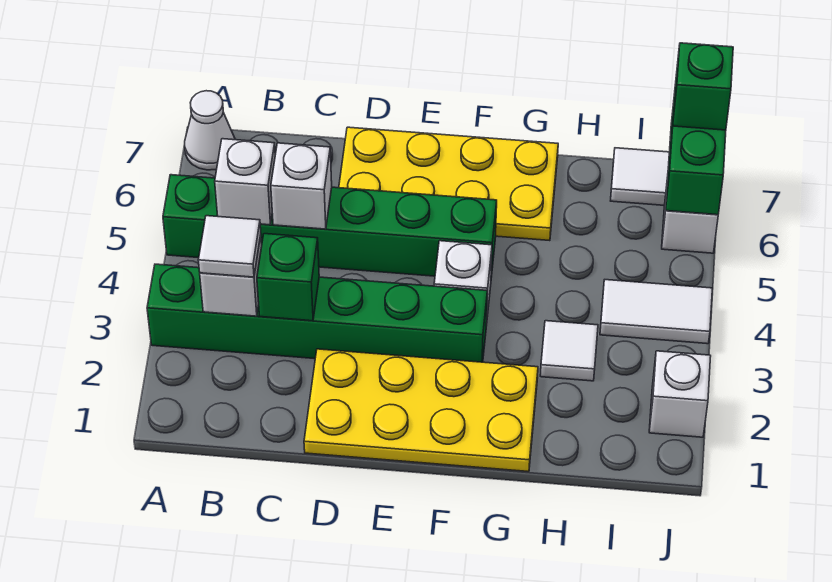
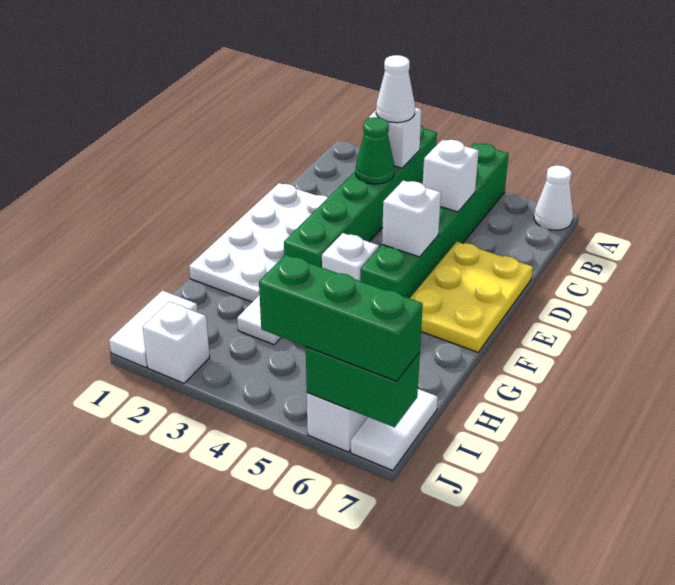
white 1x1 tile [198,216,261,277] -> white 1x1 cone [376,55,415,123]
white 1x1 brick [215,139,275,225] -> white 1x1 brick moved to [382,180,441,257]
green 1x1 brick [257,234,319,321] -> green 1x1 cone [356,117,394,184]
yellow 2x4 plate [304,349,538,472] -> white 2x4 plate [189,183,328,302]
yellow 2x4 plate [339,127,558,241] -> yellow 2x3 plate [410,242,533,352]
white 1x2 tile [600,280,712,344] -> white 1x2 tile moved to [109,291,198,367]
green 1x1 brick [673,43,733,130] -> green 1x3 brick [259,255,423,381]

